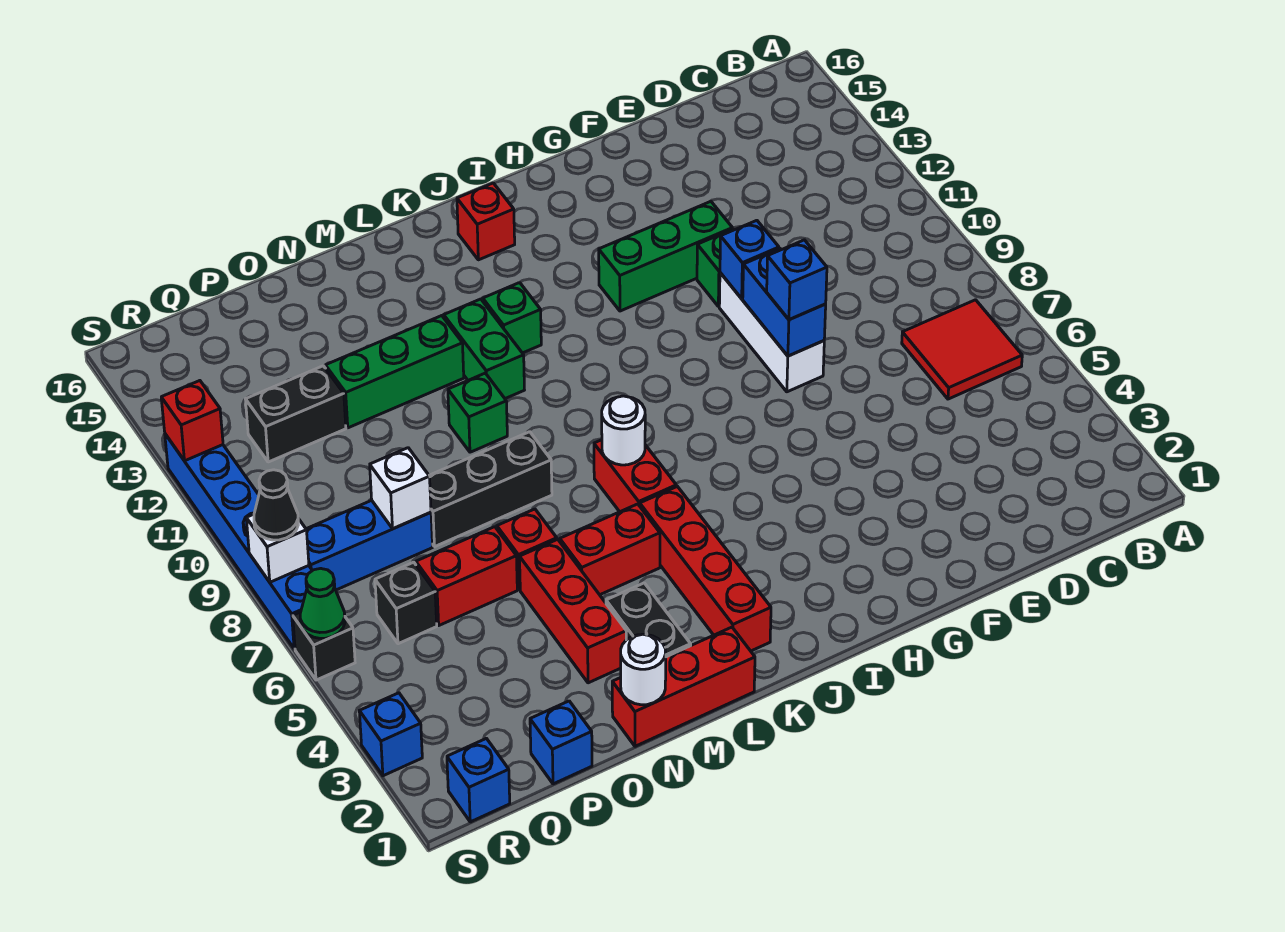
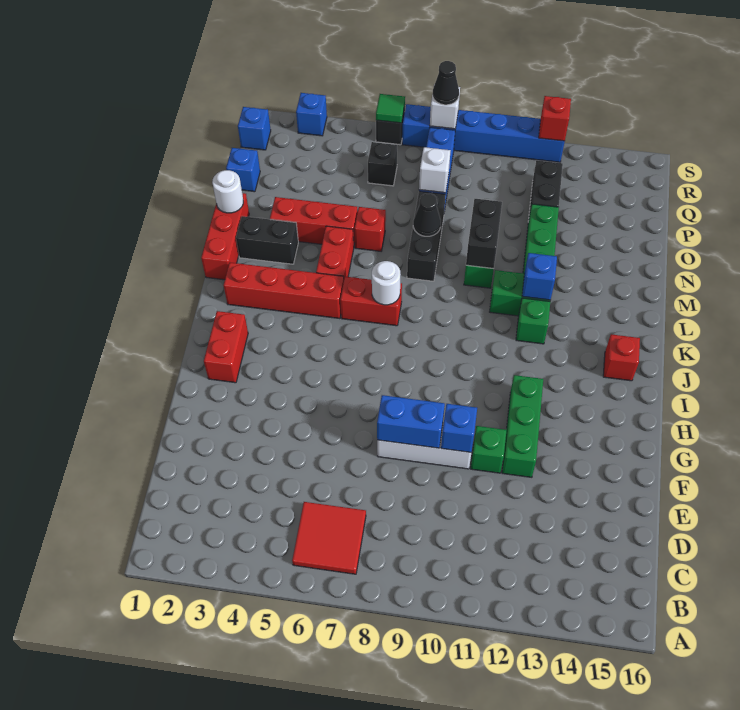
blue 1x1 brick [767,240,827,319] -> blue 1x1 brick moved to [522,253,557,300]
none -> black 1x2 brick [466,199,502,269]
none -> black 1x1 cone [413,193,441,236]
red 1x2 brick [416,527,517,625] -> red 1x2 brick moved to [204,311,248,383]
green 1x1 cone [300,568,345,638] -> green 1x1 tile [376,94,405,123]

